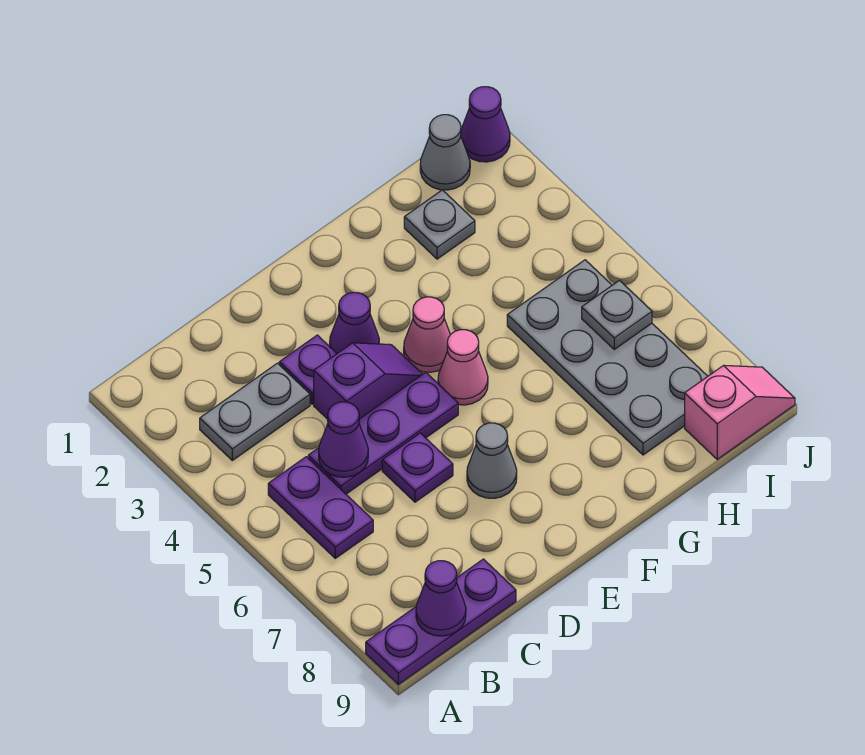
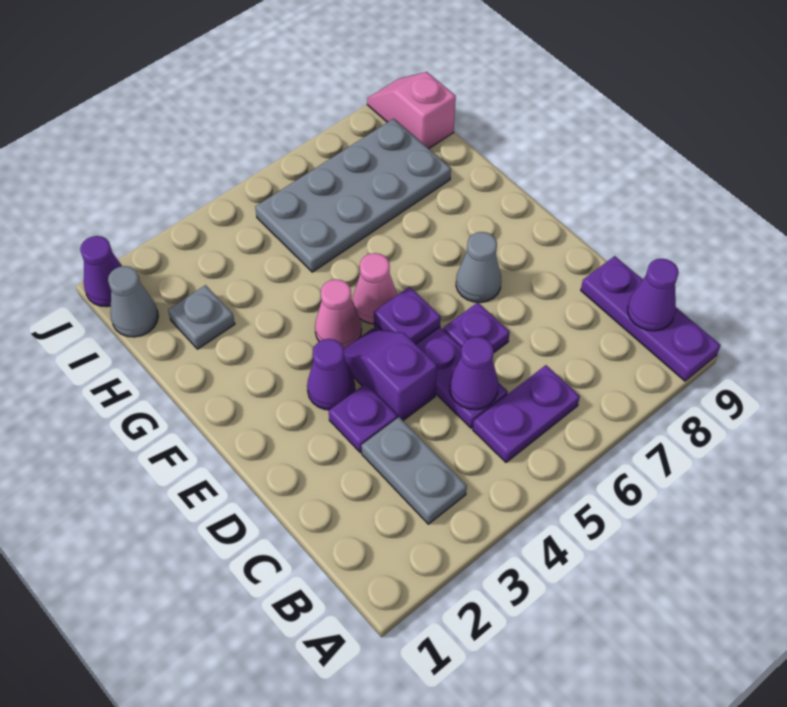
none -> purple 1x1 plate [374,287,441,344]
grey 1x1 plate [582,280,652,349] -> none

